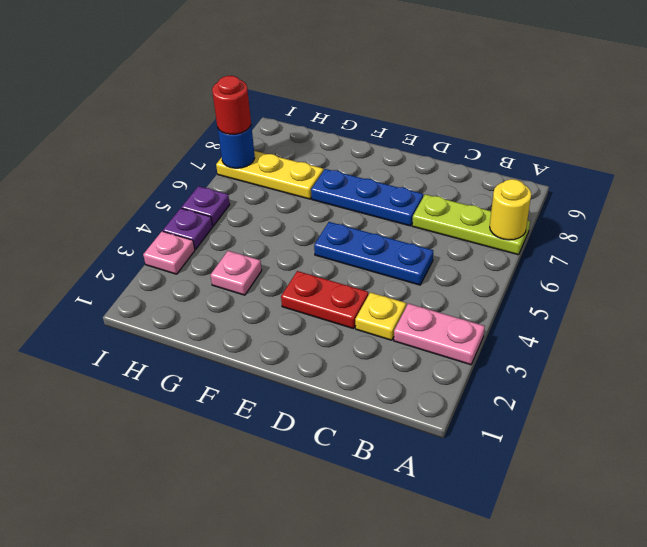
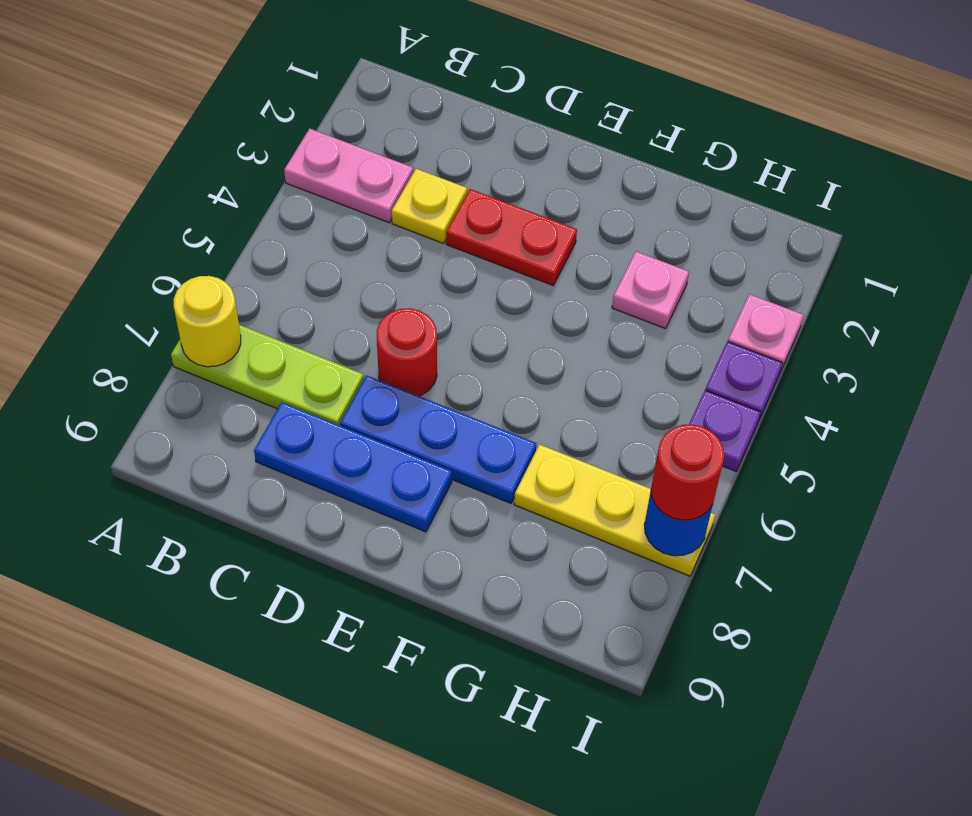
blue 1x3 plate [314,222,433,285] -> blue 1x3 plate moved to [254,402,452,532]
none -> red 1x1 round brick [377,308,437,396]

